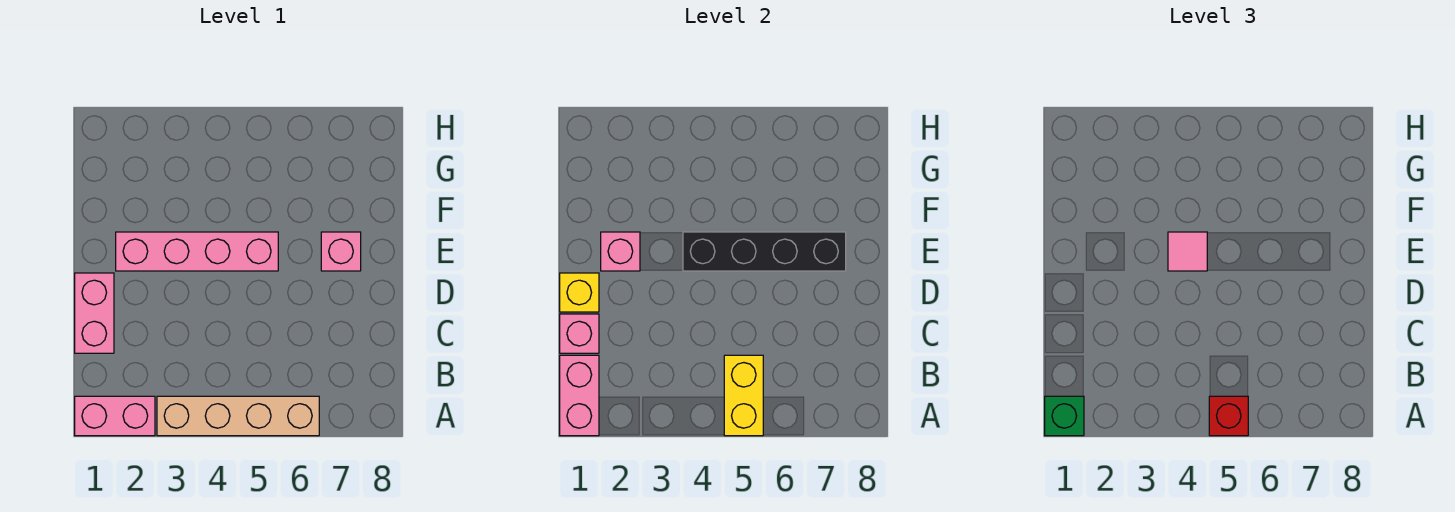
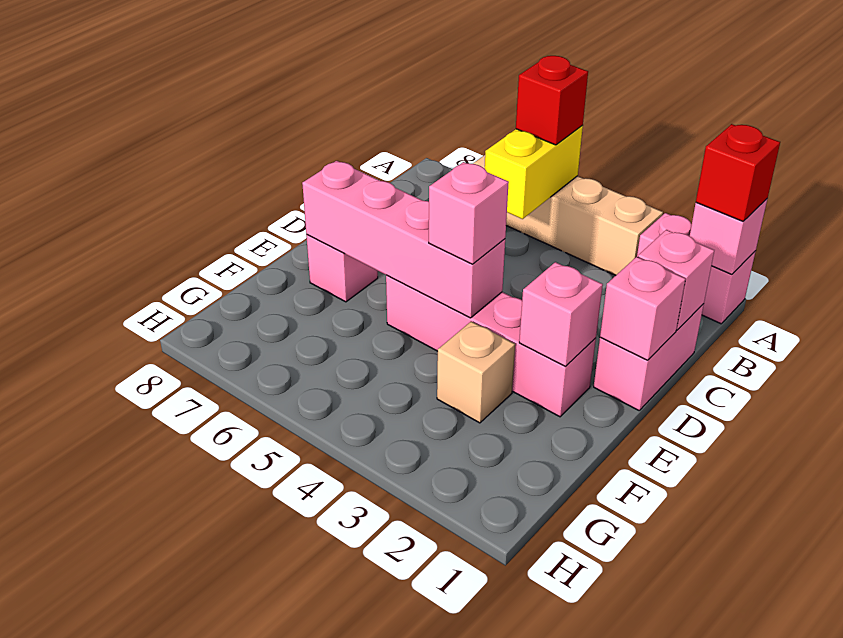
pink 1x2 brick [560,355,599,436] -> pink 1x1 brick [690,199,767,274]
green 1x1 brick [1045,396,1084,436] -> red 1x1 brick [696,124,780,221]
yellow 1x1 brick [560,273,599,312] -> pink 1x1 brick [600,257,685,360]
black 1x4 brick [683,232,846,271] -> pink 1x4 brick [302,161,505,318]
pink 1x1 tile [1168,232,1207,271] -> pink 1x1 brick [429,162,509,264]
none -> tan 1x1 brick [437,321,515,423]

